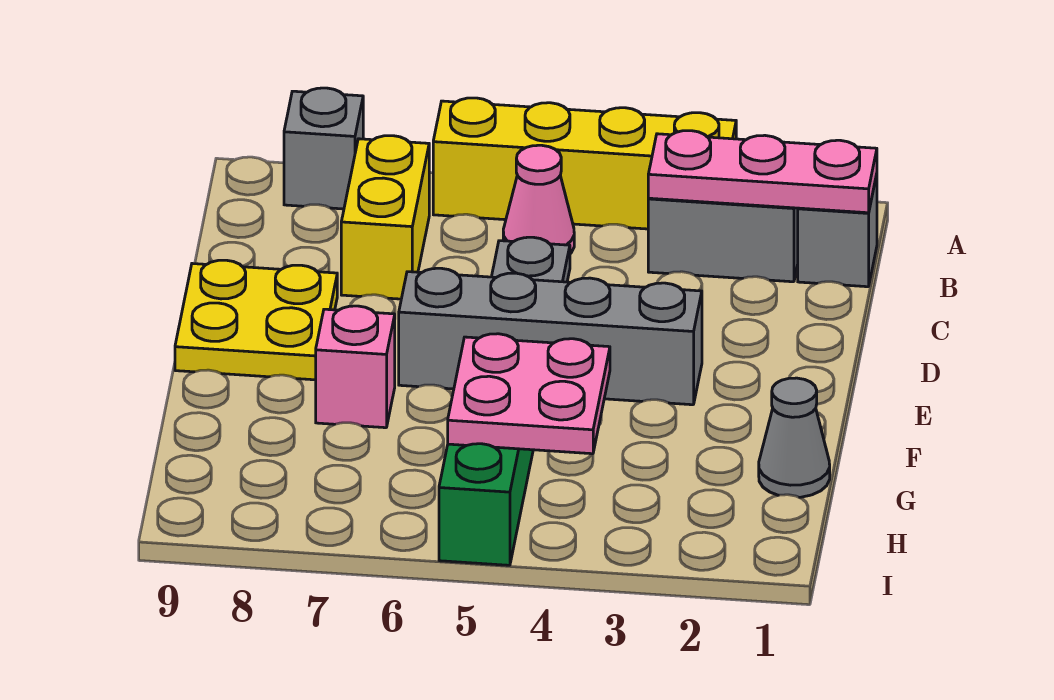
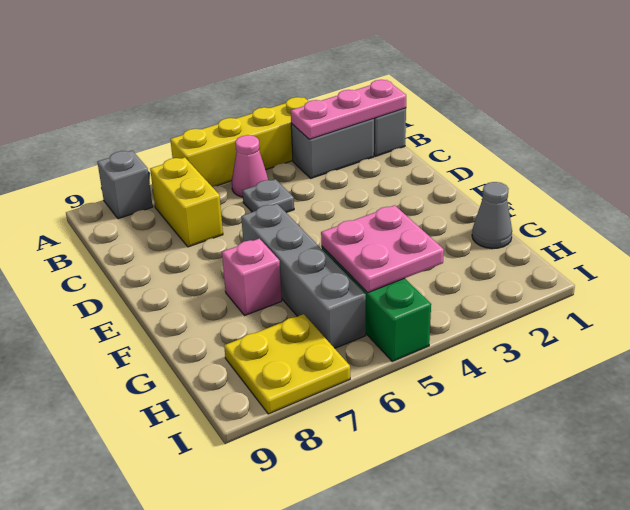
yellow 2x2 plate [175,260,337,380] -> yellow 2x2 plate moved to [224,314,350,414]
grey 1x4 brick [399,268,702,405] -> grey 1x4 brick turned to [241,204,366,348]

